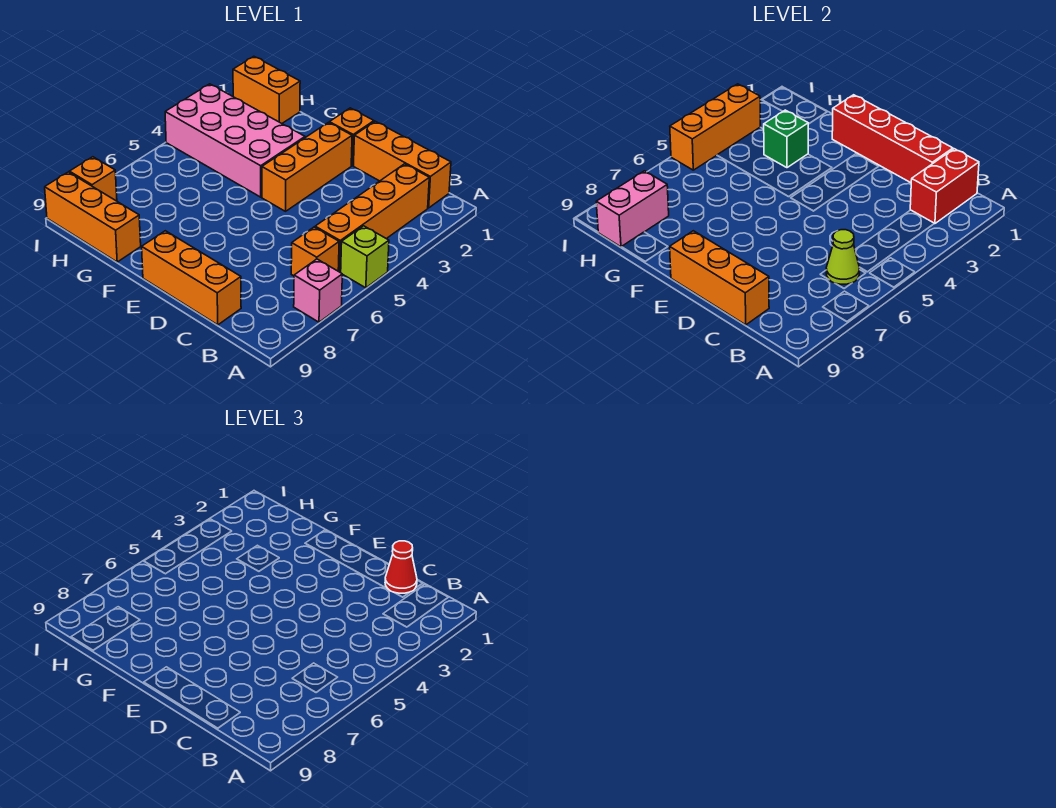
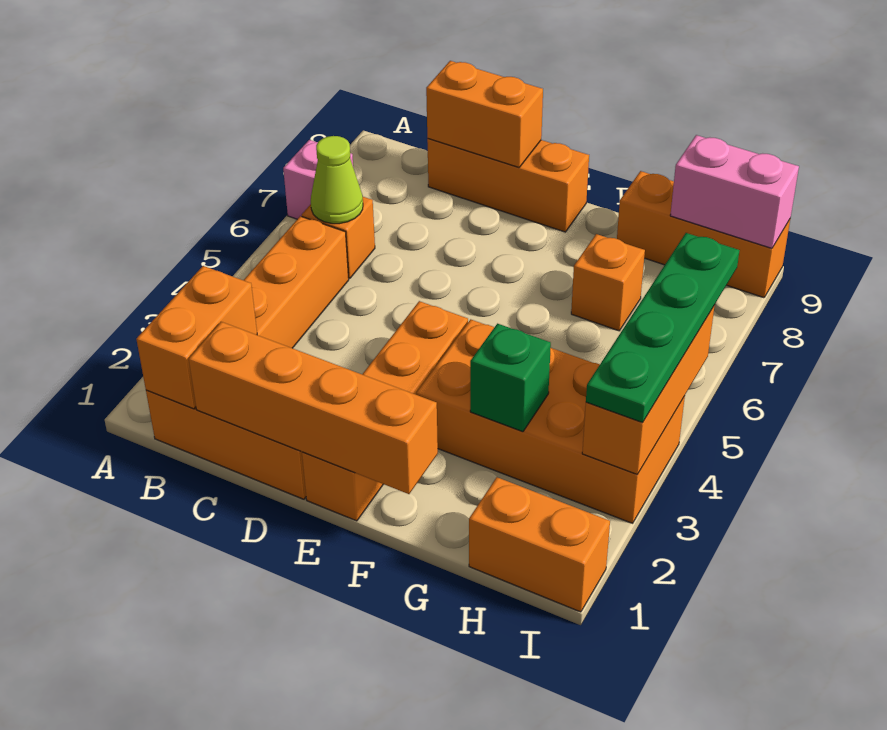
lime 1x1 brick [341,226,389,288] -> none
red 1x2 brick [910,149,979,224] -> orange 1x2 brick [136,266,257,409]
red 1x4 brick [832,95,953,183] -> orange 1x4 brick [189,322,438,494]
red 1x1 cone [385,541,417,593] -> none
orange 1x3 brick [670,231,769,325] -> orange 1x2 brick [426,61,543,167]
pink 2x4 brick [165,84,305,197] -> orange 2x4 brick [416,319,685,523]
pink 1x2 brick [596,171,669,247] -> pink 1x2 brick turned to [670,135,799,248]
none -> green 1x4 plate [586,233,740,423]
orange 1x1 brick [70,157,117,201] -> orange 1x1 brick moved to [571,234,645,331]

